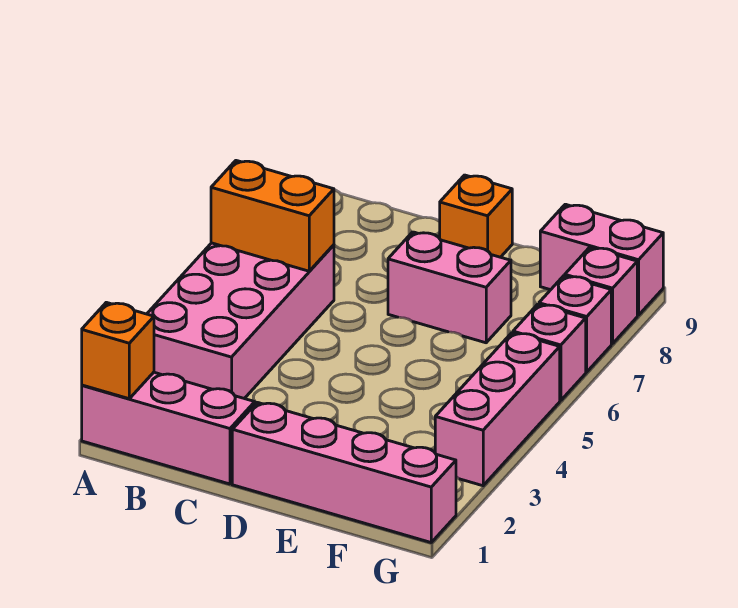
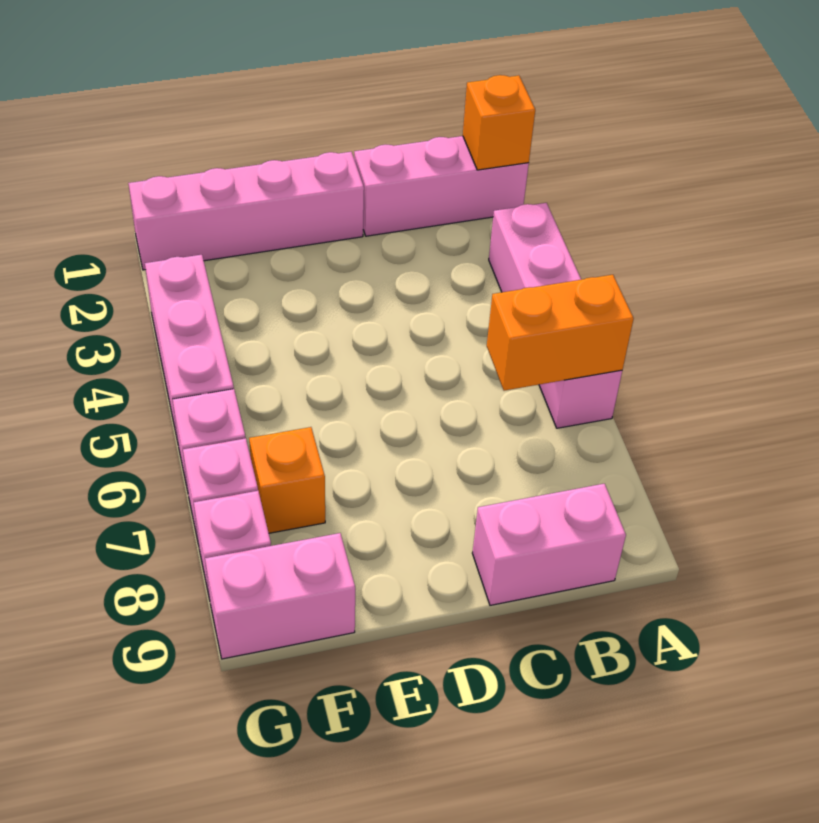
pink 2x4 brick [147,243,334,399] -> pink 1x4 brick [489,203,622,428]
pink 1x2 brick [388,232,511,343] -> pink 1x2 brick moved to [472,484,626,605]
orange 1x1 brick [440,175,512,257] -> orange 1x1 brick moved to [249,427,325,533]

